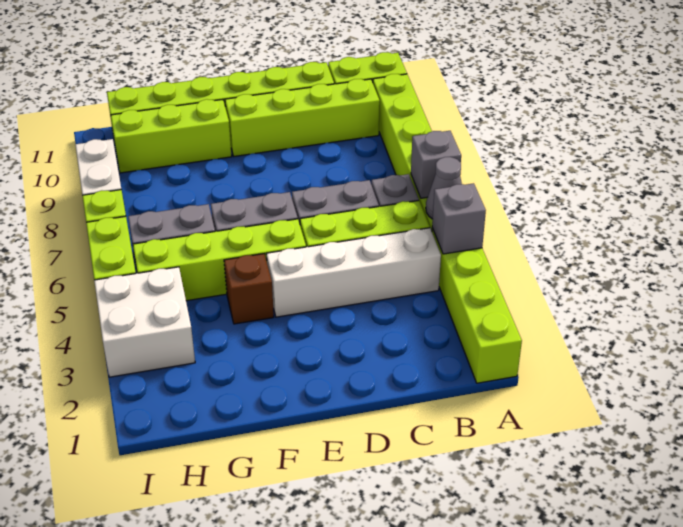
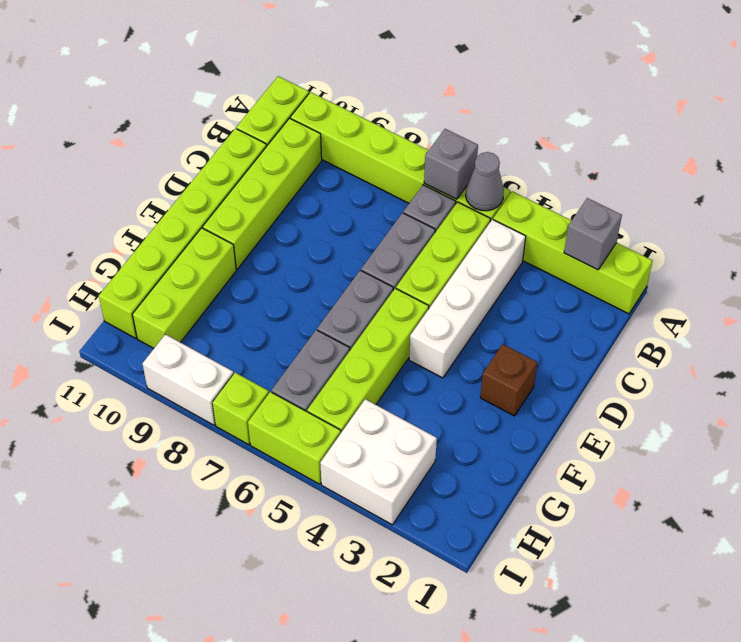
grey 1x1 brick [432,183,486,254] -> grey 1x1 brick moved to [564,198,622,270]
brown 1x1 brick [224,254,274,324] -> brown 1x1 brick moved to [480,344,537,416]

